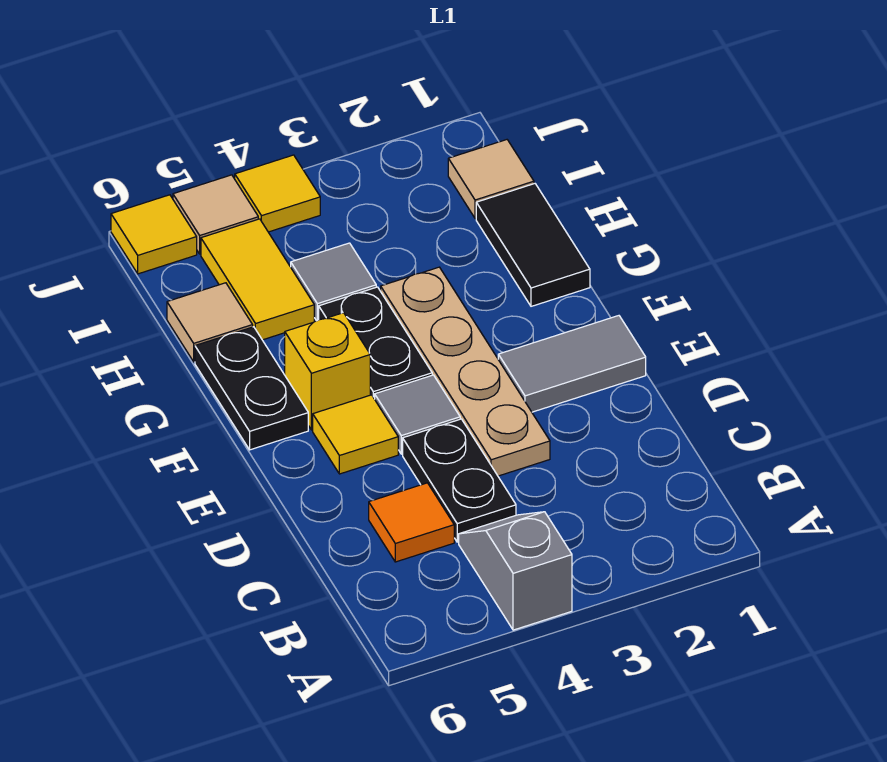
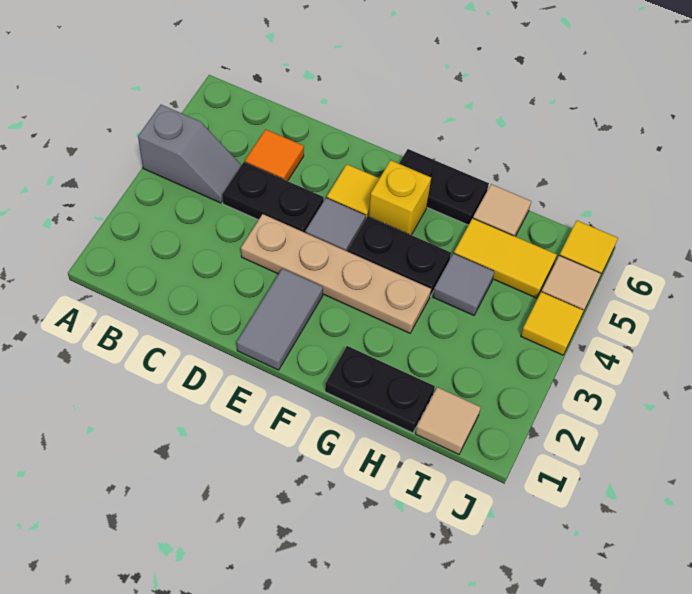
black 1x2 tile [476,184,590,306] -> black 1x2 plate [325,346,435,433]

